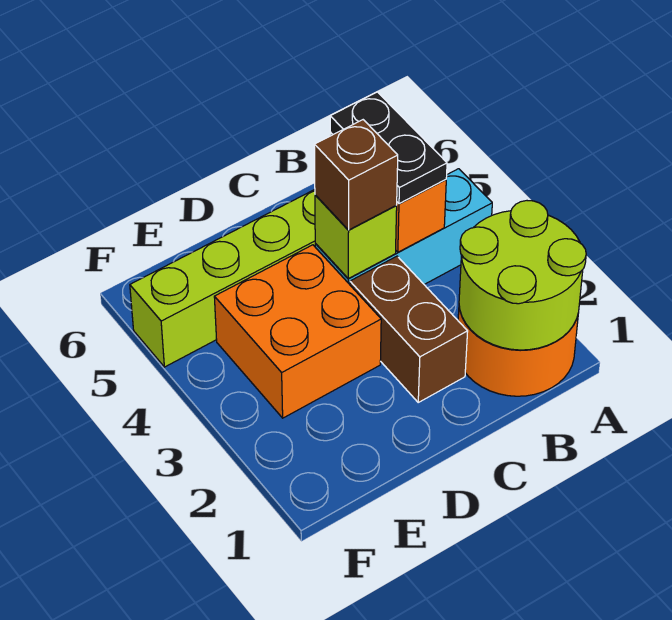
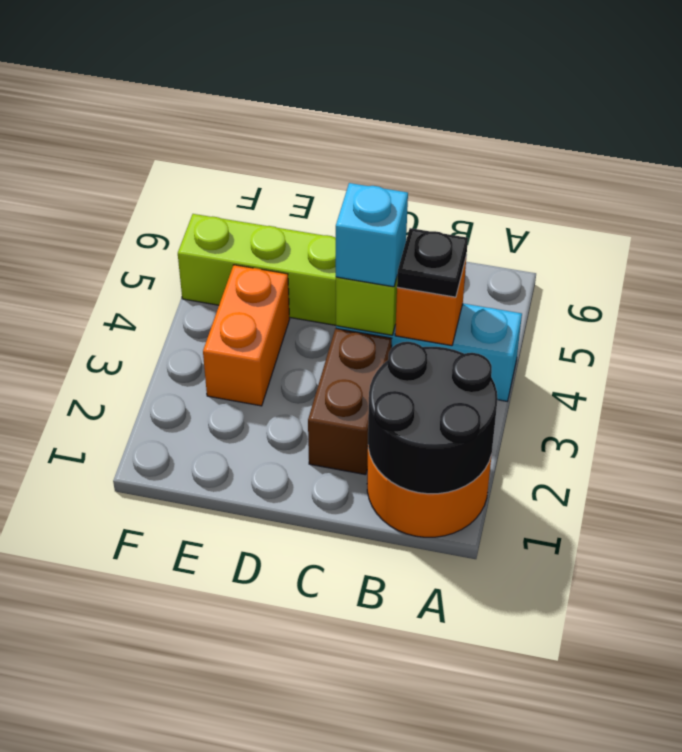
lime 2x2 round brick [459,201,586,350] -> black 2x2 round brick [368,342,498,494]
black 1x2 plate [330,92,447,204] -> black 1x1 plate [397,228,468,297]
brown 1x1 brick [314,120,398,230] -> cyan 1x1 brick [335,183,408,287]
orange 2x2 brick [214,245,381,418] -> orange 1x2 brick [203,265,290,406]

